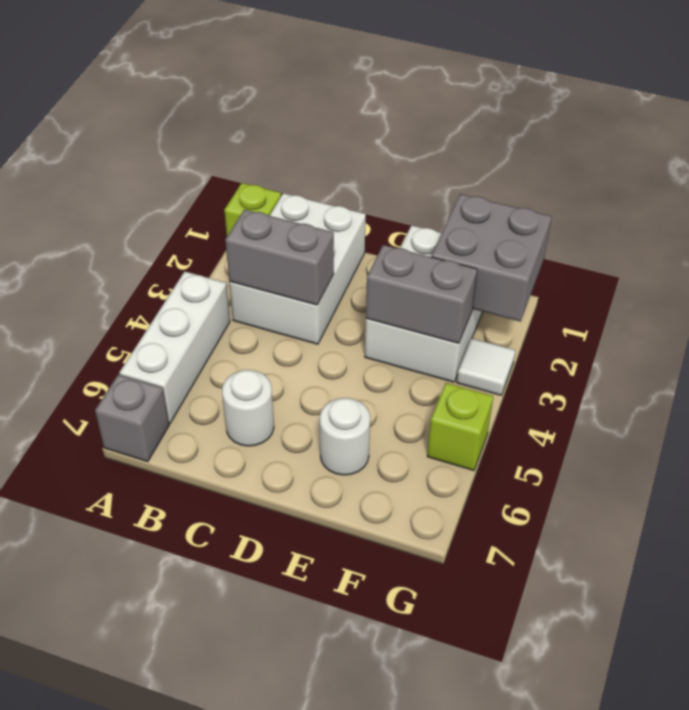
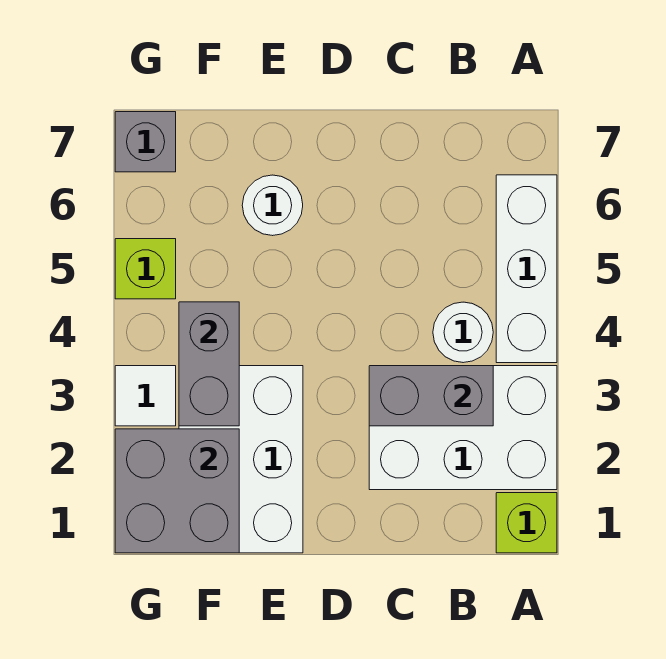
grey 1x1 brick [95,374,169,462] -> grey 1x1 brick moved to [115,112,176,172]
white 2x3 brick [229,193,366,344] -> white 2x3 brick turned to [369,366,557,490]
white 1x1 round brick [222,370,274,446] -> white 1x1 round brick moved to [433,302,493,363]
grey 1x2 brick [366,245,477,343] -> grey 1x2 brick turned to [179,302,239,426]

